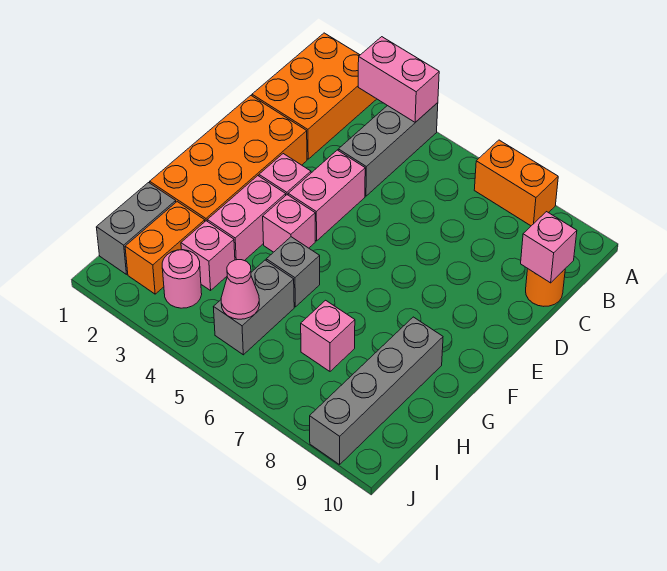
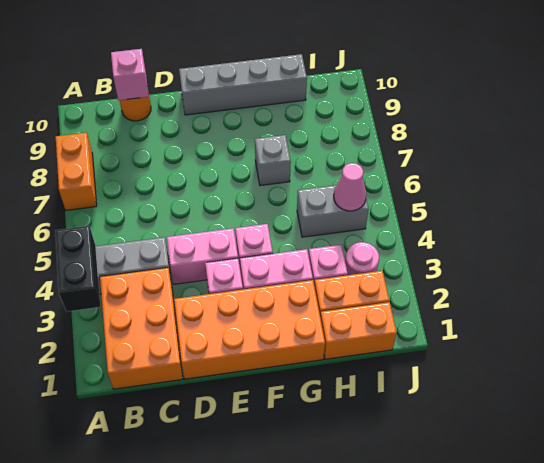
orange 2x3 brick [252,33,376,159] -> orange 2x3 brick turned to [100,268,183,389]
pink 1x2 brick [358,37,439,122] -> black 1x2 brick [55,226,101,312]
grey 1x1 brick [266,237,320,307] -> grey 1x1 brick moved to [255,135,291,186]
grey 1x4 brick [310,317,443,465] -> grey 1x4 brick moved to [179,54,307,115]
grey 1x2 brick [96,183,176,274] -> orange 1x2 brick [320,302,397,359]
pink 1x1 brick [301,300,355,371] -> none

